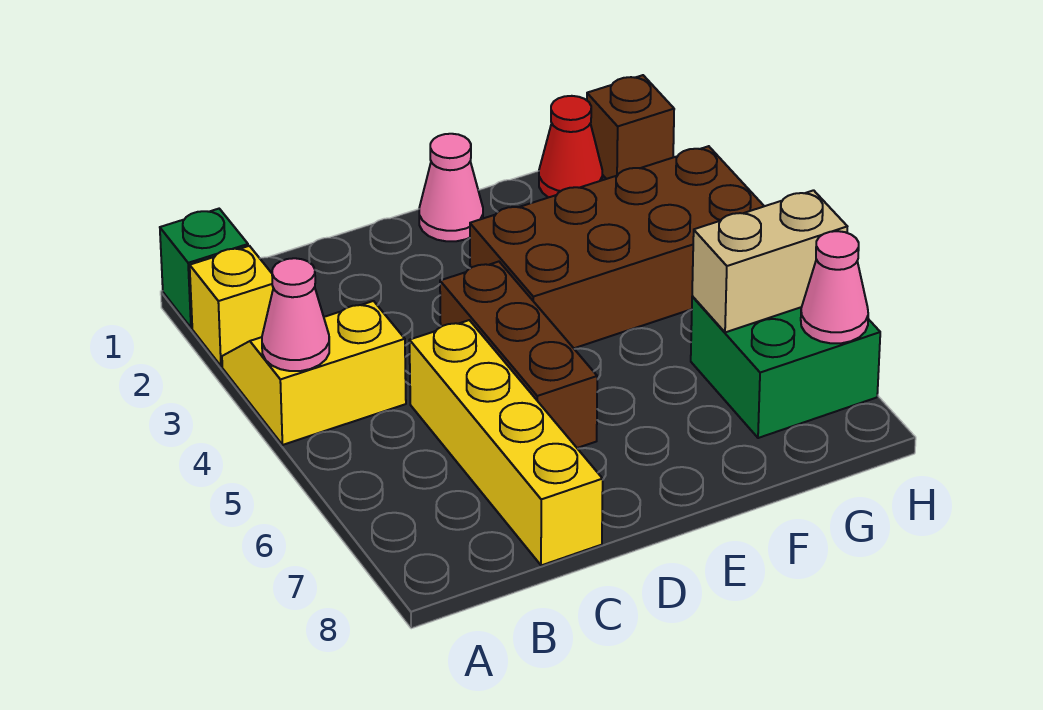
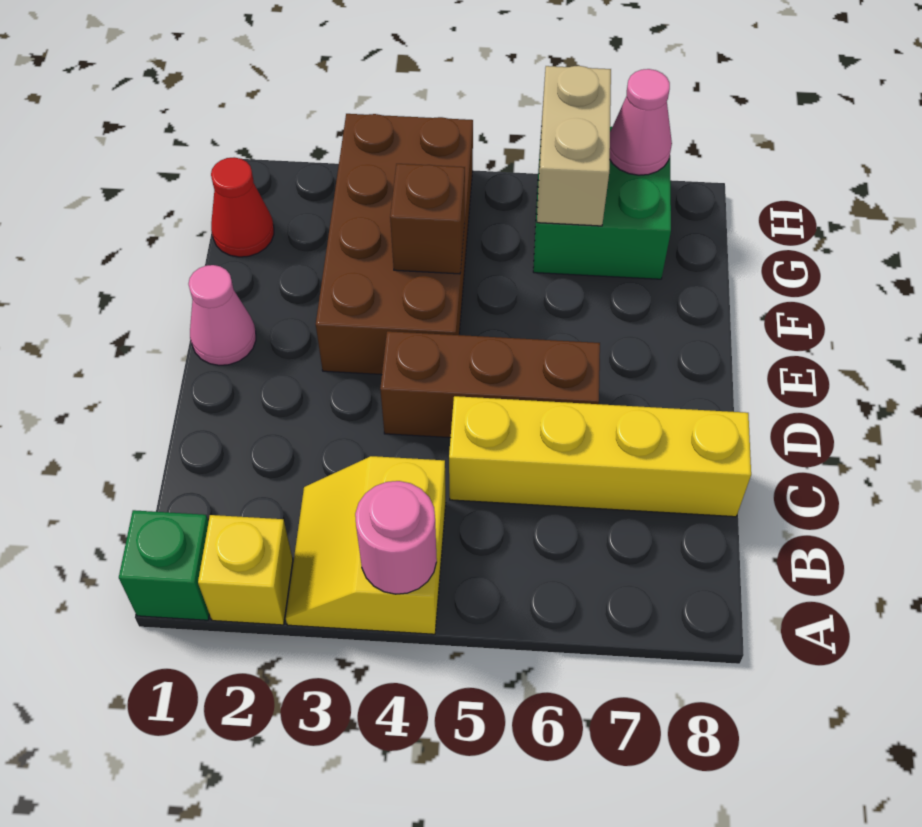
pink 1x1 cone [262,258,329,371] -> pink 1x1 round brick [355,481,437,594]
brown 1x1 brick [587,75,674,179] -> brown 1x1 brick moved to [390,164,465,274]

